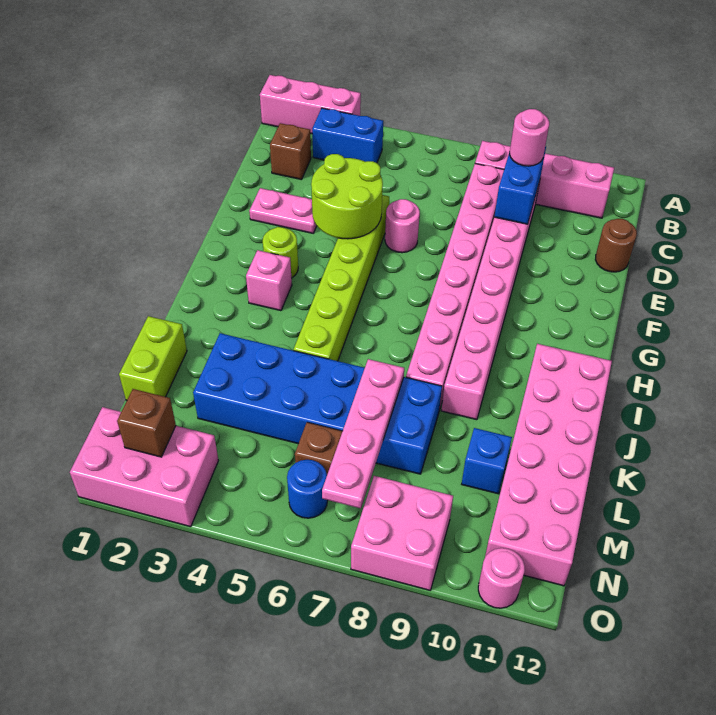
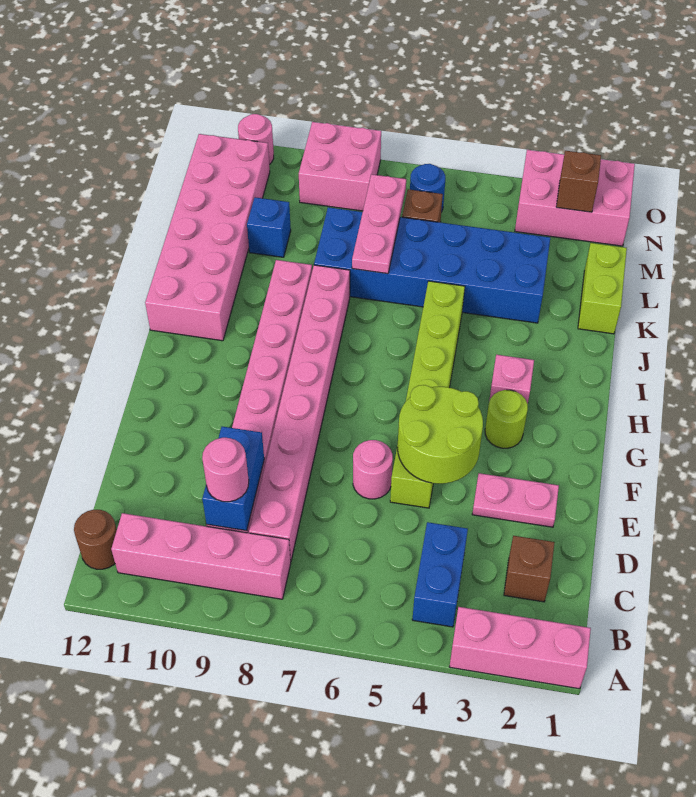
blue 1x2 brick [312,108,383,163] -> blue 1x2 brick turned to [412,522,468,627]
brown 1x1 round brick [595,219,637,272] -> brown 1x1 round brick moved to [74,510,117,569]
pink 1x4 plate [322,359,404,508] -> pink 1x3 plate [352,174,406,274]

